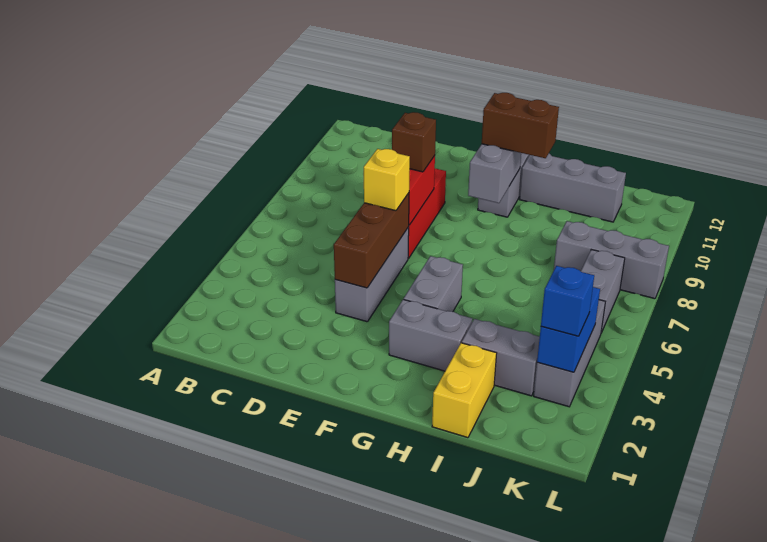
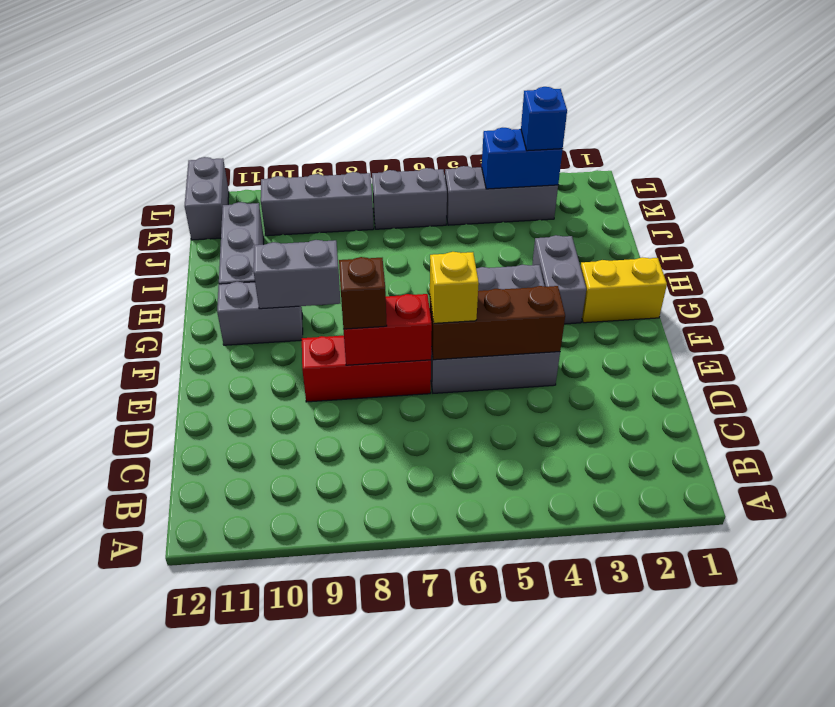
brown 1x2 brick [482,93,559,158] -> none
yellow 1x2 brick [432,343,497,438] -> yellow 1x2 brick moved to [580,257,667,323]
grey 1x2 brick [462,319,540,396] -> grey 1x2 brick moved to [185,157,229,240]
grey 1x3 brick [554,221,669,299] -> grey 1x3 brick turned to [261,172,374,236]

